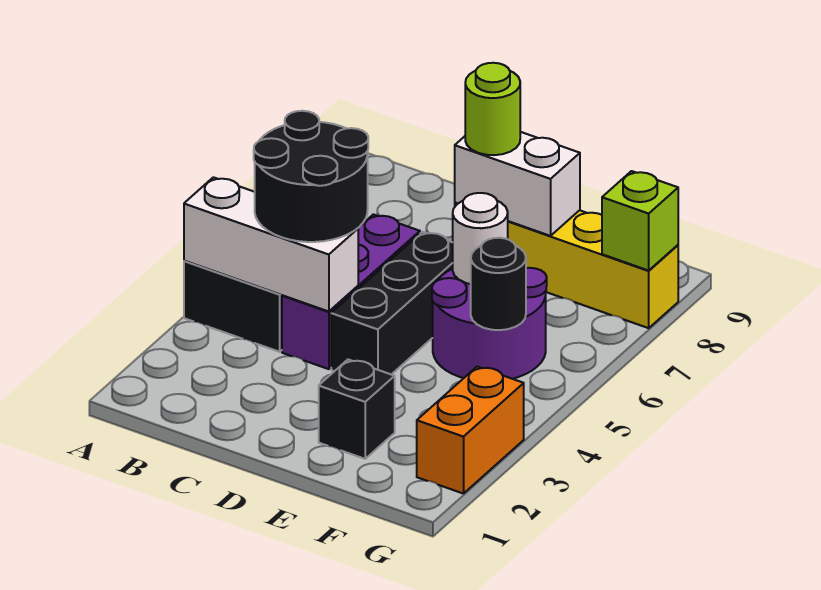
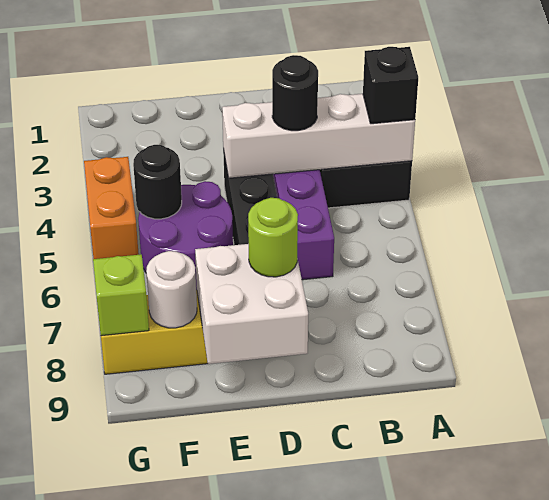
white 1x3 brick [184,177,358,312] -> white 1x4 brick [222,94,415,178]
black 2x2 round brick [254,111,368,242] -> black 1x1 round brick [272,55,318,131]
white 1x2 brick [455,132,580,236] -> white 2x2 brick [195,244,308,364]
black 1x1 brick [319,359,395,459] -> black 1x1 brick moved to [363,47,418,124]
white 1x1 round brick [453,193,508,284] -> white 1x1 round brick moved to [146,251,197,328]
orange 1x2 brick [417,367,524,494] -> orange 1x2 brick moved to [84,157,139,259]

